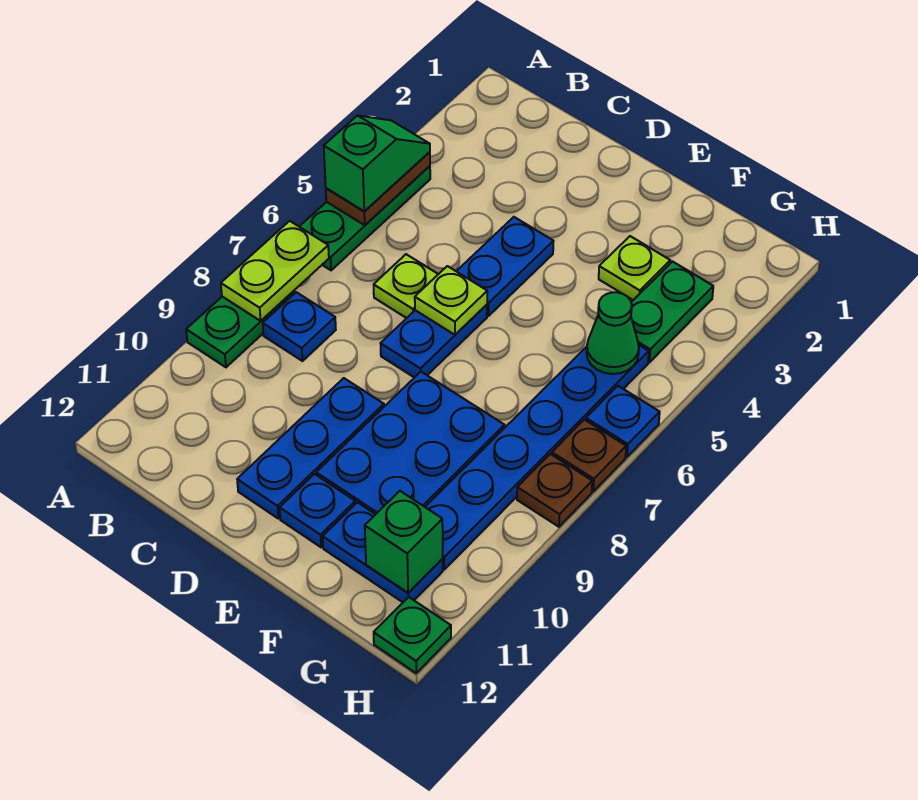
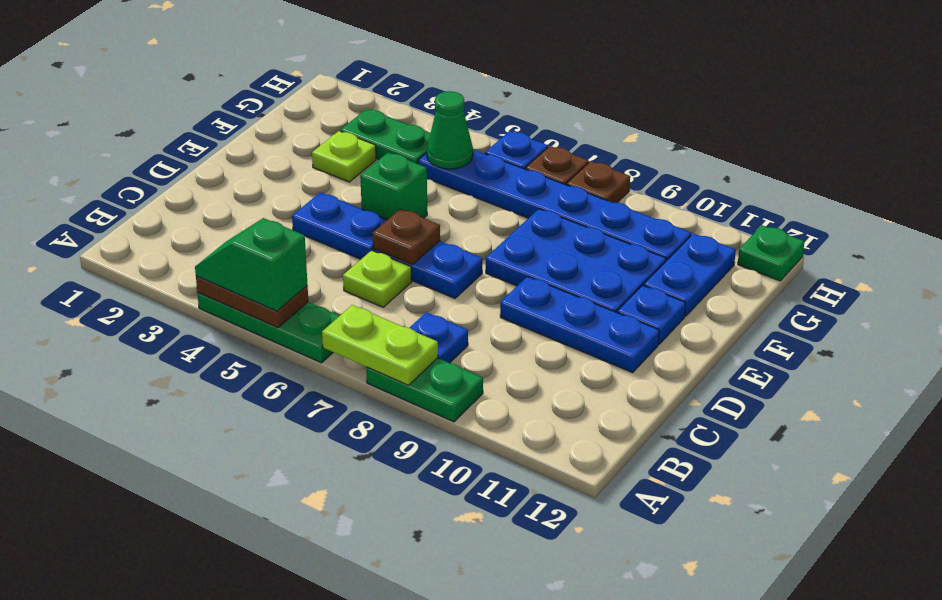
lime 1x1 plate [415,266,487,335] -> brown 1x1 plate [372,209,440,265]
green 1x1 brick [365,491,443,593] -> green 1x1 brick moved to [360,152,427,220]

